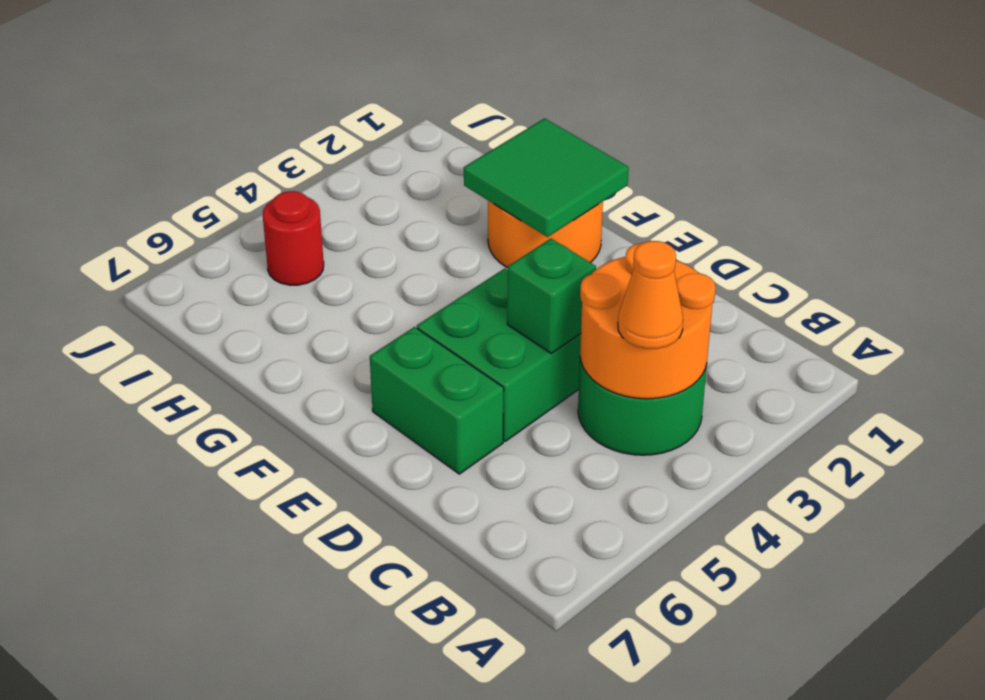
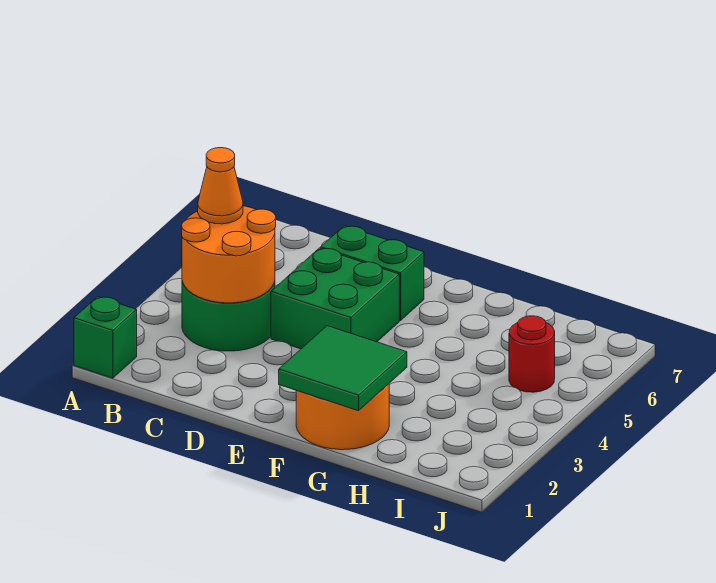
green 1x1 brick [507,239,596,353] -> green 1x1 brick moved to [74,297,137,378]

